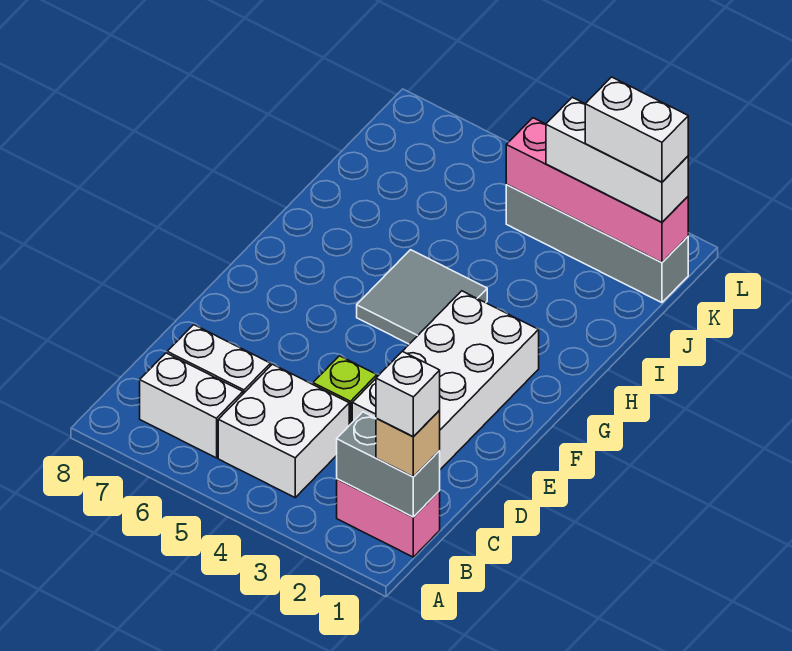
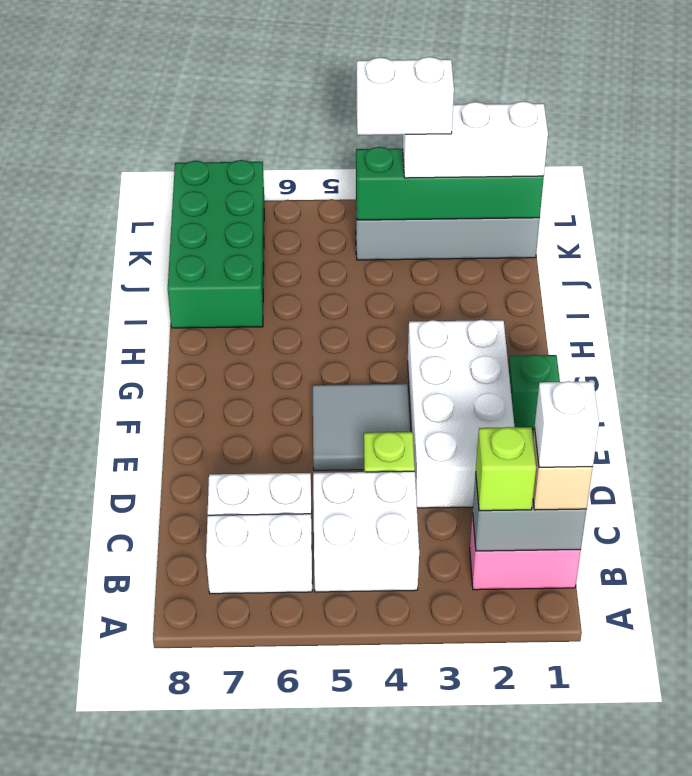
none -> lime 1x1 brick [476,427,536,511]
none -> green 1x1 brick [509,355,560,429]
grey 2x2 tile [357,250,487,344] -> grey 2x2 tile moved to [313,384,410,470]
none -> green 2x4 brick [168,160,264,328]
pink 1x4 brick [506,118,688,263] -> green 1x4 brick [356,147,544,220]
white 1x2 brick [585,77,688,182] -> white 1x2 brick moved to [356,57,454,135]

